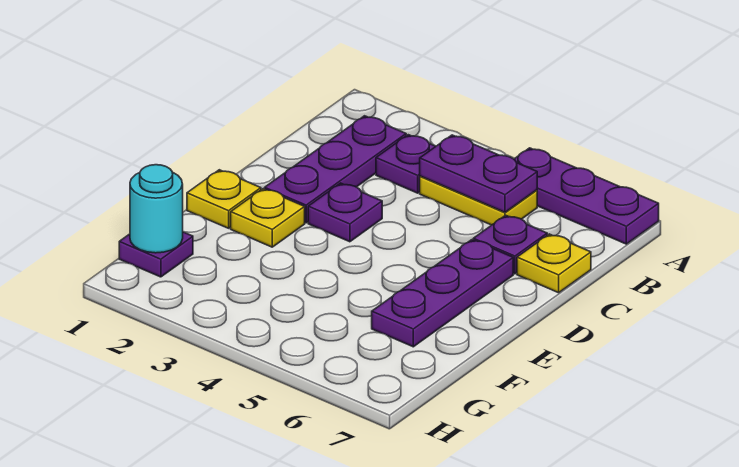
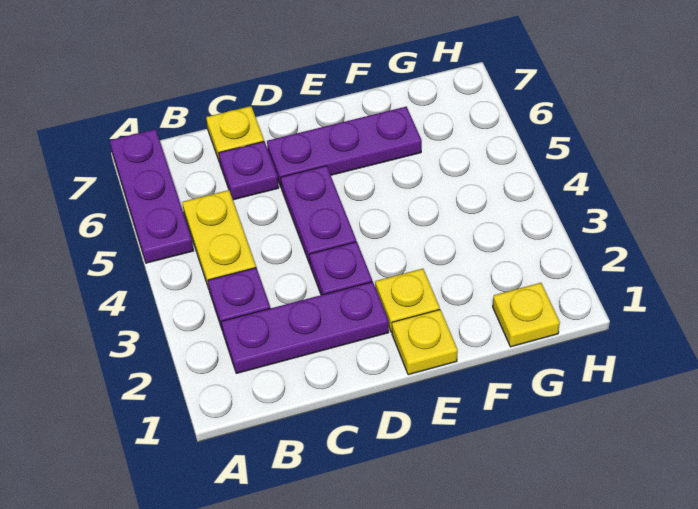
purple 1x2 plate [420,135,537,212] -> purple 1x2 plate moved to [281,166,356,264]
purple 1x1 plate [119,232,193,277] -> yellow 1x1 plate [493,283,560,347]
cyan 1x1 round brick [130,165,183,253] -> none

